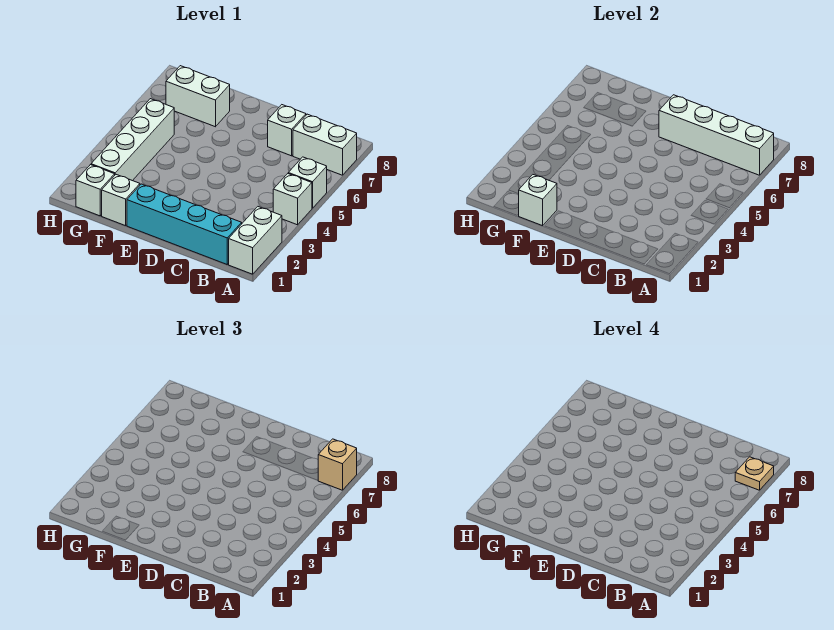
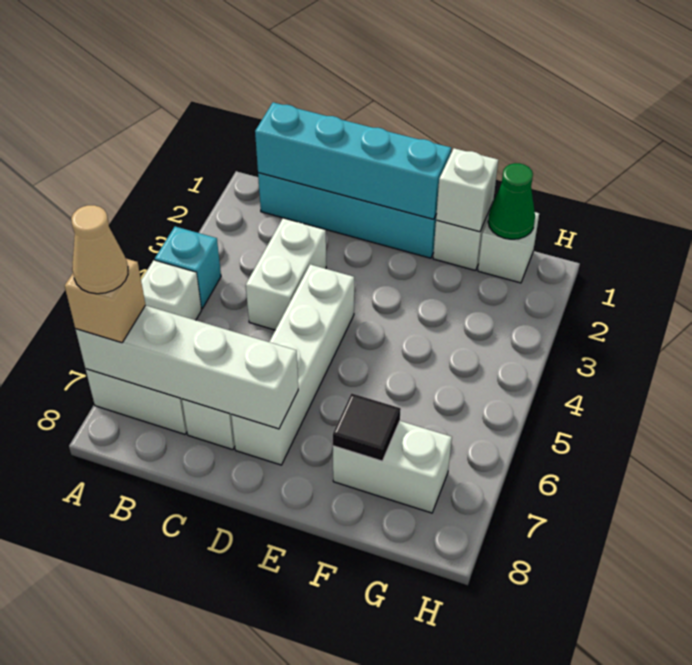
white 1x2 brick [229,207,282,274] -> white 1x2 brick moved to [246,218,326,330]
white 1x1 brick [273,174,312,225] -> cyan 1x1 brick [155,227,221,308]
tan 1x1 plate [735,457,774,490] -> tan 1x1 cone [71,205,128,294]
none -> cyan 1x4 brick [255,102,451,219]
none -> black 1x1 tile [333,393,401,461]
none -> green 1x1 cone [488,163,535,239]
white 1x4 brick [91,99,174,181] -> white 1x4 brick moved to [231,264,354,465]

